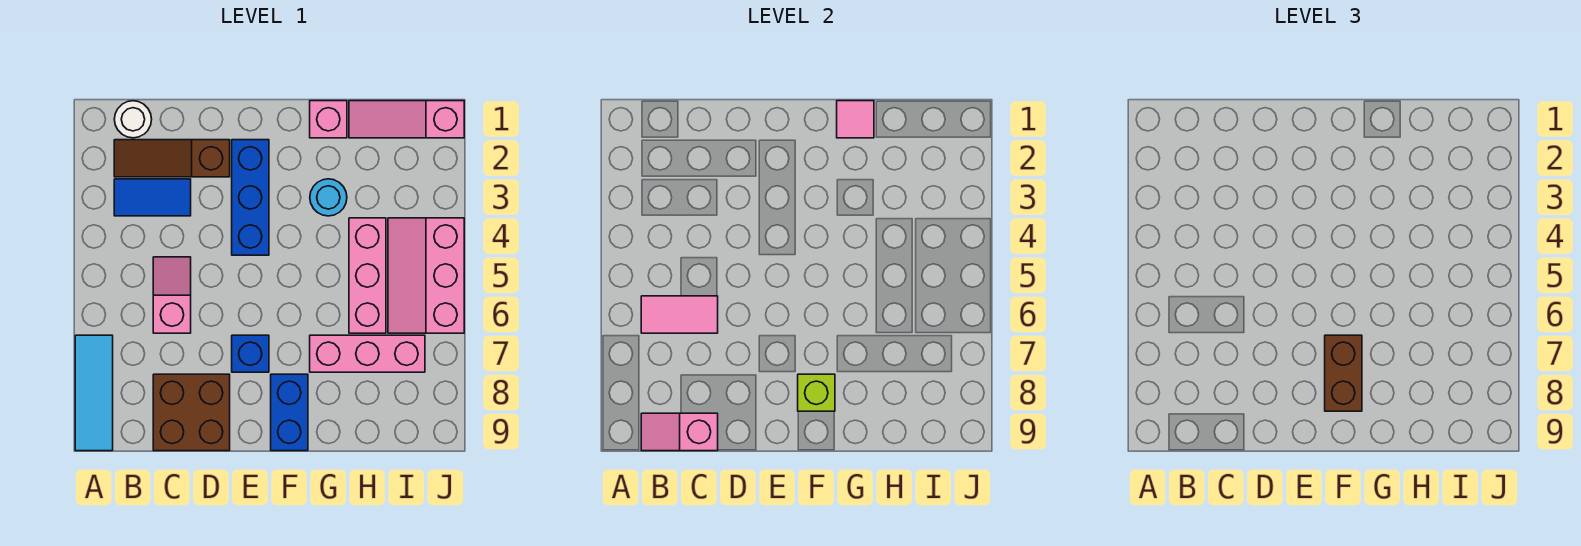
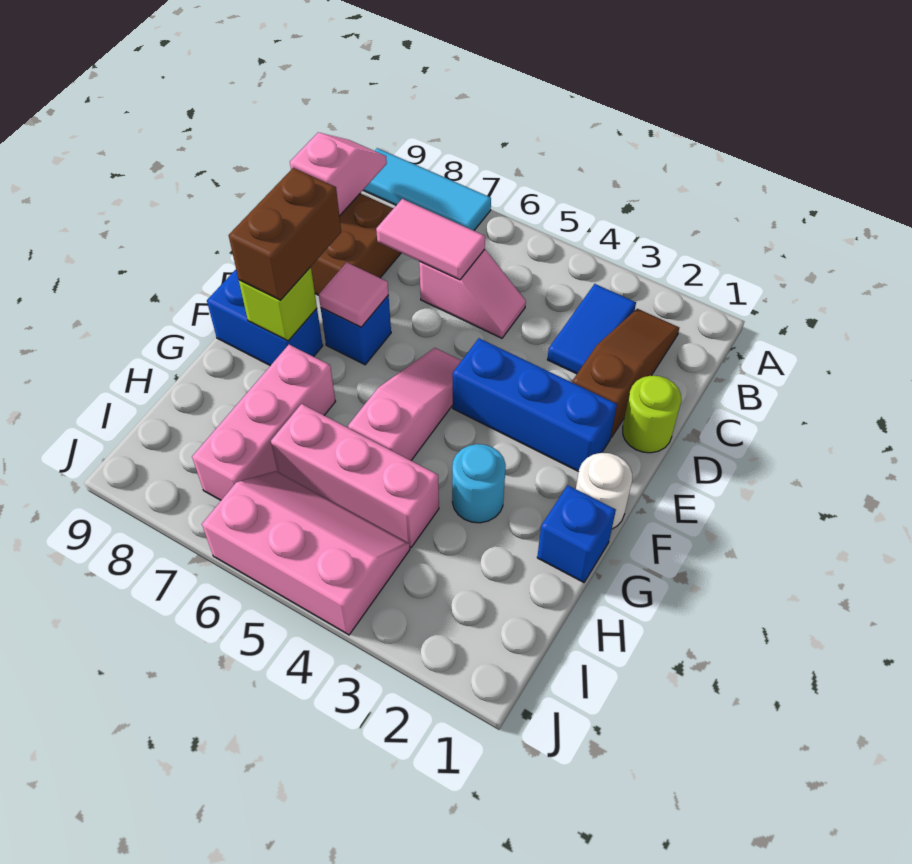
white 1x1 round brick [114,101,152,138] -> white 1x1 round brick moved to [576,453,632,529]
pink 1x2 tile [641,296,718,333] -> pink 1x2 tile turned to [376,199,485,280]
none -> lime 1x1 round brick [623,376,681,453]
brown 1x2 brick [1325,335,1362,411] -> brown 1x2 brick turned to [229,168,341,300]
pink 1x1 brick [310,101,347,138] -> blue 1x1 brick [537,485,616,583]
pink 1x1 tile [837,101,874,138] -> pink 1x1 tile moved to [319,262,388,327]
pink 1x3 slope [349,101,464,138] -> pink 1x3 slope moved to [348,348,461,460]

